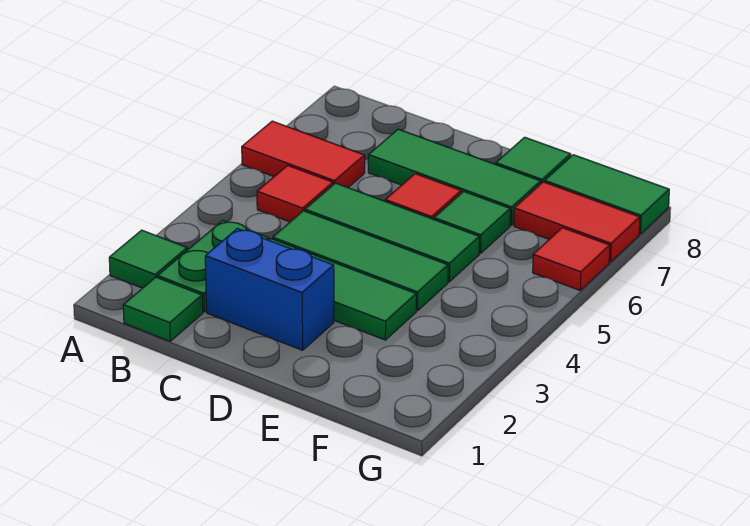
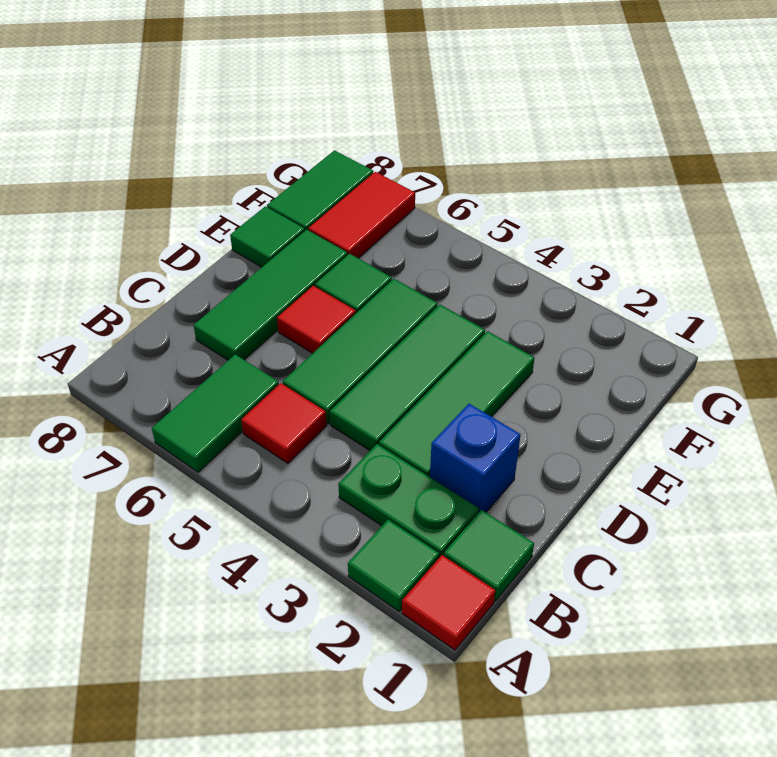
red 1x2 tile [242,121,365,188] -> green 1x2 tile [152,354,279,472]
blue 1x2 brick [205,229,334,350] -> blue 1x1 brick [430,404,521,513]
red 1x1 tile [533,228,610,290] -> red 1x1 tile moved to [402,555,495,650]

